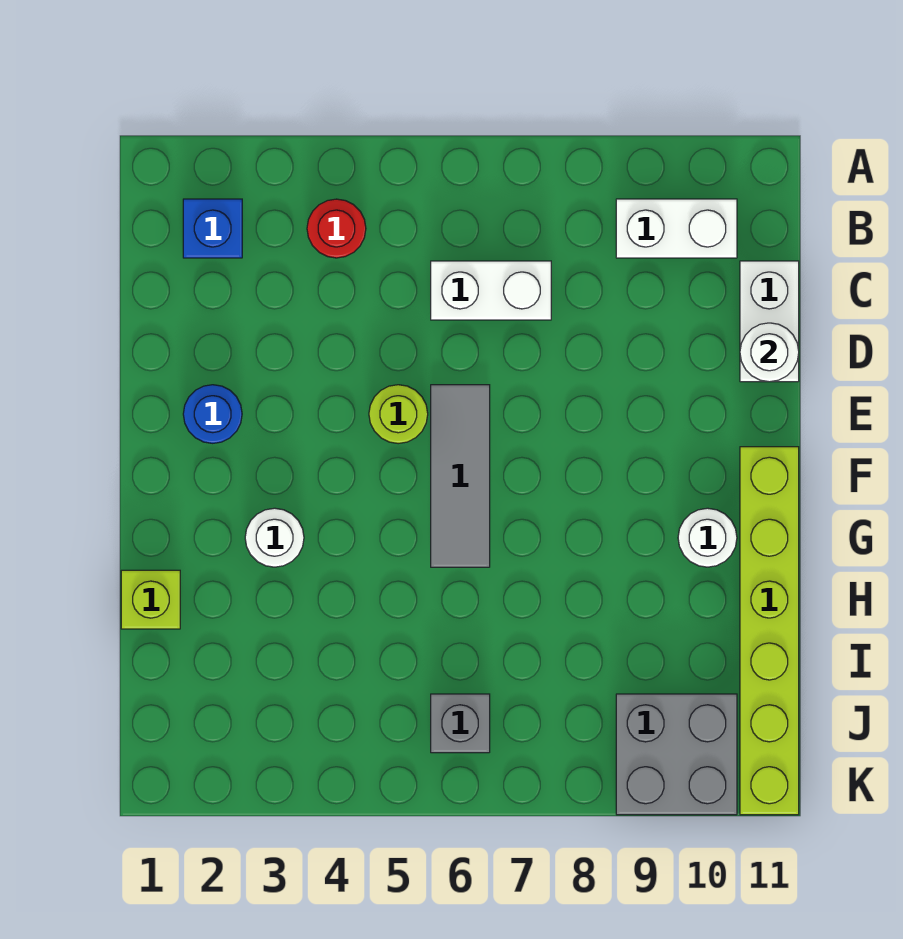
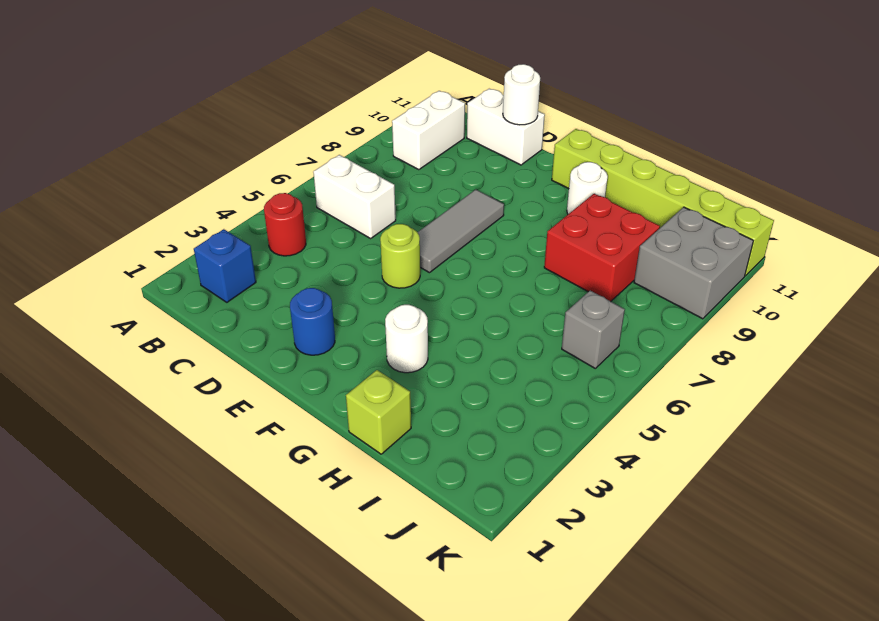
white 1x2 brick [431,261,551,320] -> white 1x2 brick turned to [313,155,396,238]
grey 1x3 tile [431,385,490,567] -> grey 1x3 tile turned to [417,190,504,273]
none -> red 2x2 brick [544,194,660,301]

